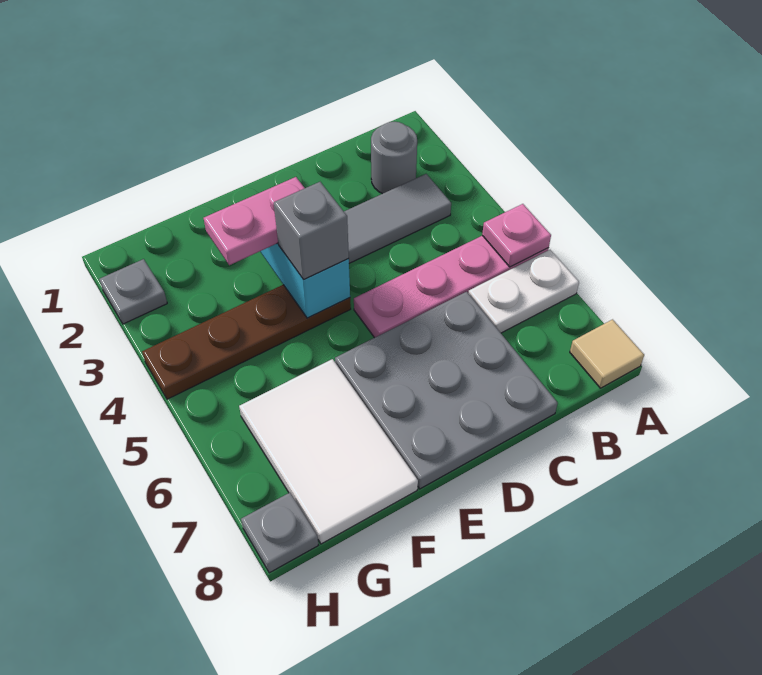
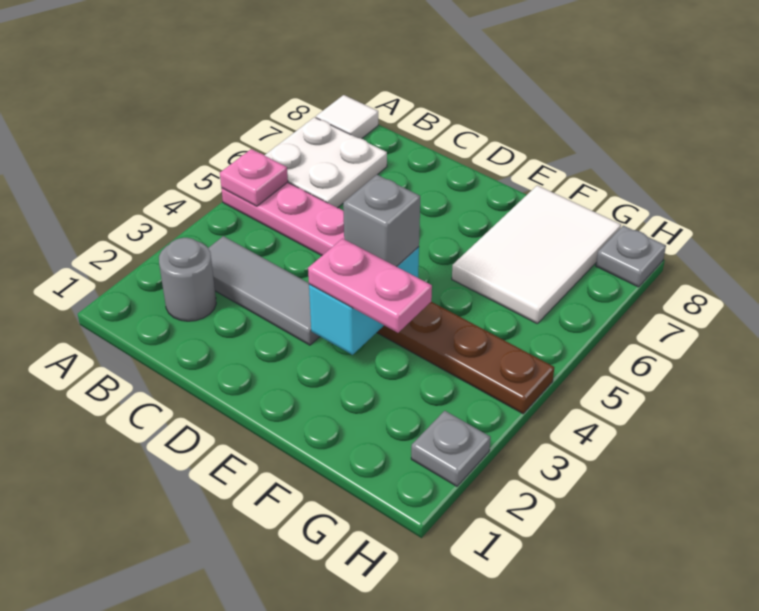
white 1x2 plate [468,250,579,333] -> white 2x2 plate [265,117,387,208]
tan 1x1 tile [570,319,644,388] -> white 1x1 tile [316,95,378,139]
grey 3x3 plate [335,292,558,489] -> none

